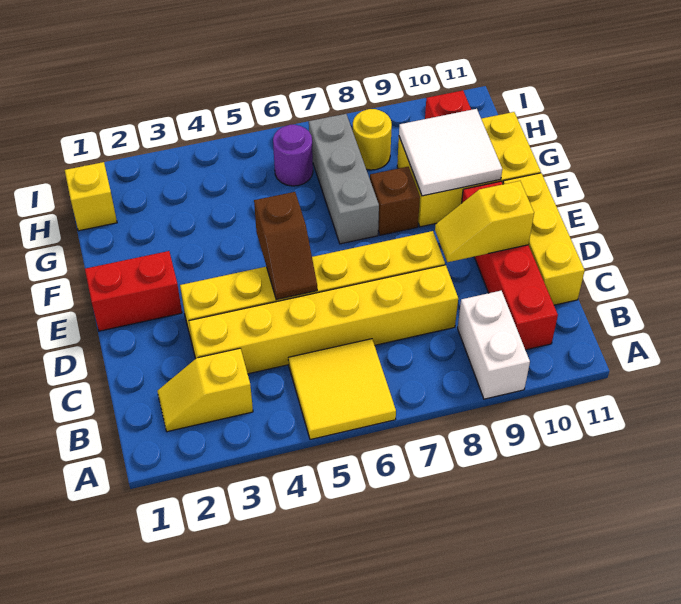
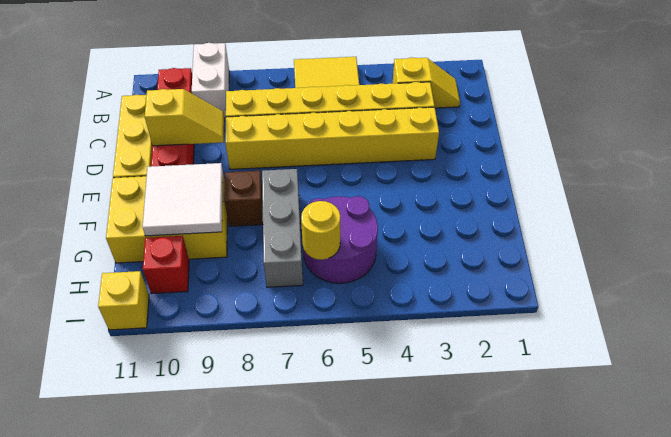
brown 1x2 slope [254,192,317,300] -> none
red 1x2 brick [85,251,182,331] -> none
yellow 1x1 brick [65,162,117,231] -> yellow 1x1 brick moved to [98,271,149,330]
purple 1x1 round brick [273,125,313,186] -> purple 2x2 round brick [303,196,378,283]
yellow 1x1 round brick [353,109,392,170] -> yellow 1x1 round brick moved to [301,201,340,260]

